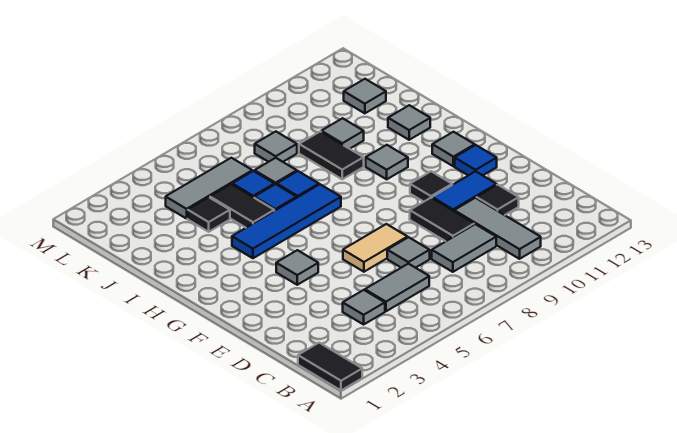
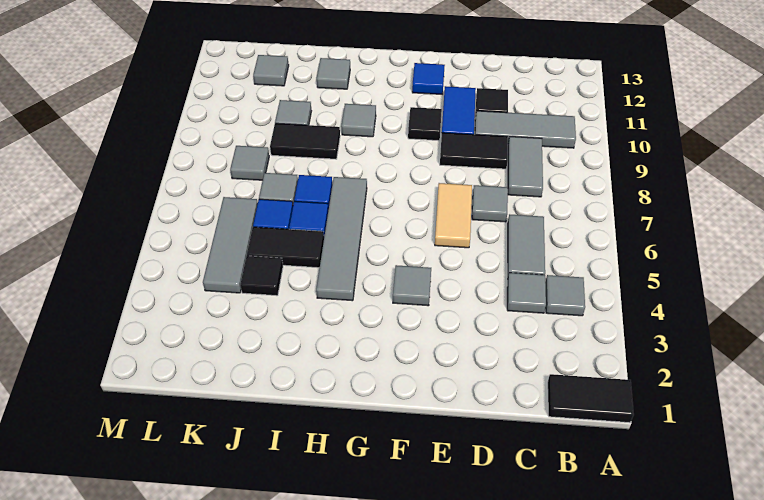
grey 1x1 tile [432,132,475,166] -> grey 1x1 tile moved to [545,275,585,316]
blue 1x4 tile [232,184,341,258] -> grey 1x4 tile [316,177,367,301]

